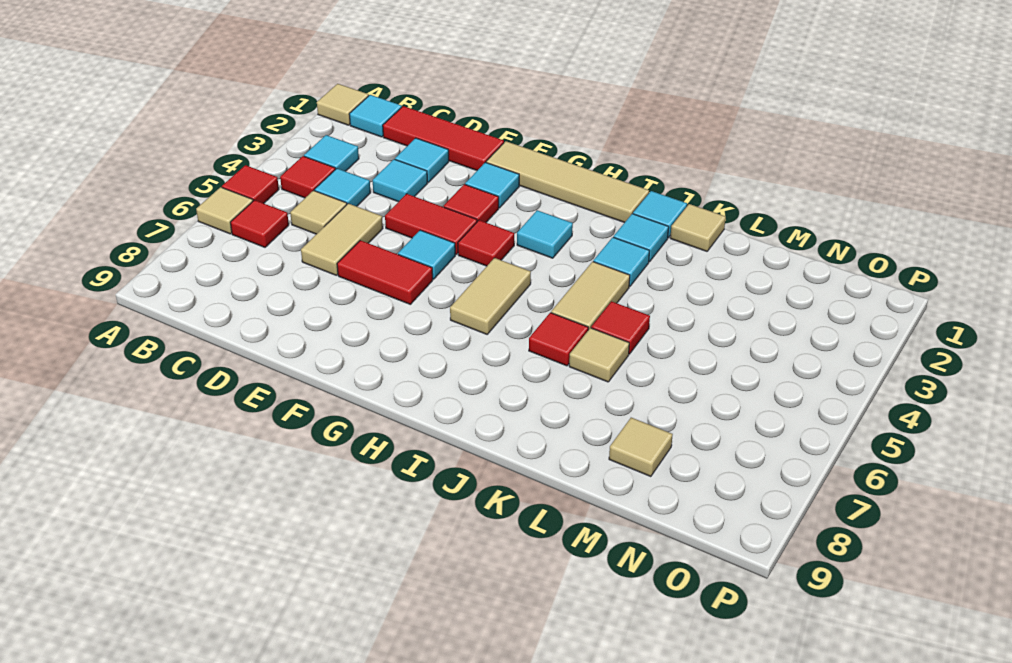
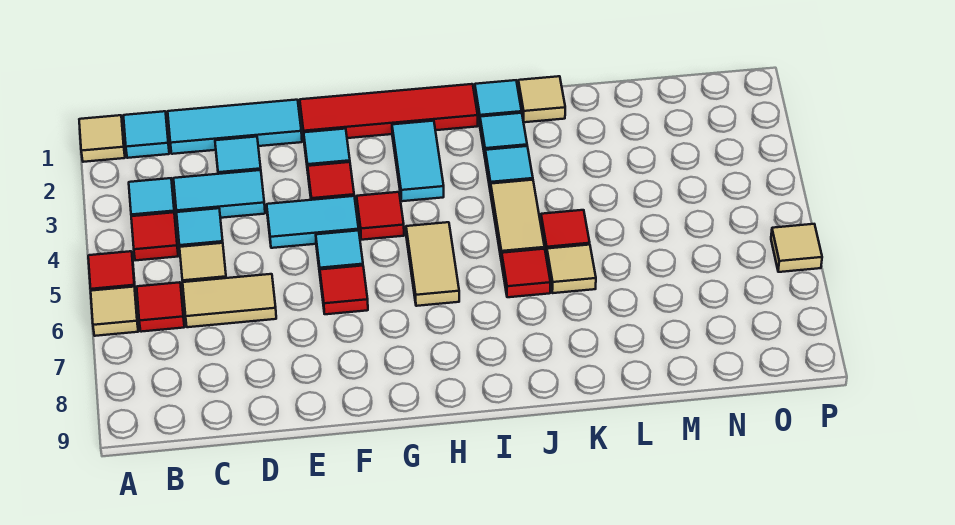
red 1x3 tile [383,106,504,170] -> cyan 1x3 tile [168,100,302,154]
cyan 1x1 tile [373,159,427,202] -> cyan 1x2 tile [174,170,265,218]
tan 1x2 tile [301,203,383,275] -> tan 1x2 tile turned to [183,274,276,327]
red 1x2 tile [385,194,477,254] -> cyan 1x2 tile [267,196,359,248]
red 1x2 tile [337,240,433,304] -> red 1x1 tile [320,266,368,314]
tan 1x4 tile [486,141,649,223] -> red 1x4 tile [300,84,478,138]
cyan 1x1 tile [517,210,573,258] -> cyan 1x2 tile [392,121,444,201]
tan 1x1 tile [609,418,673,477] -> tan 1x1 tile moved to [771,224,822,272]

